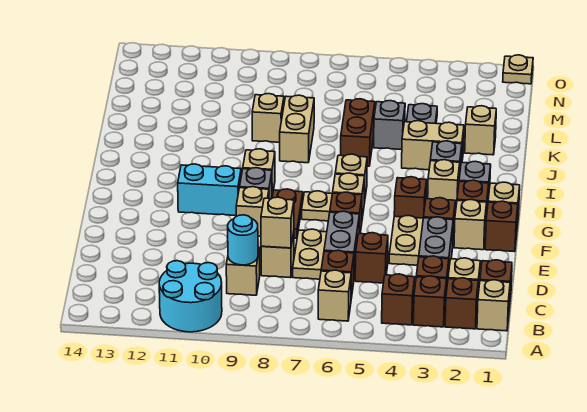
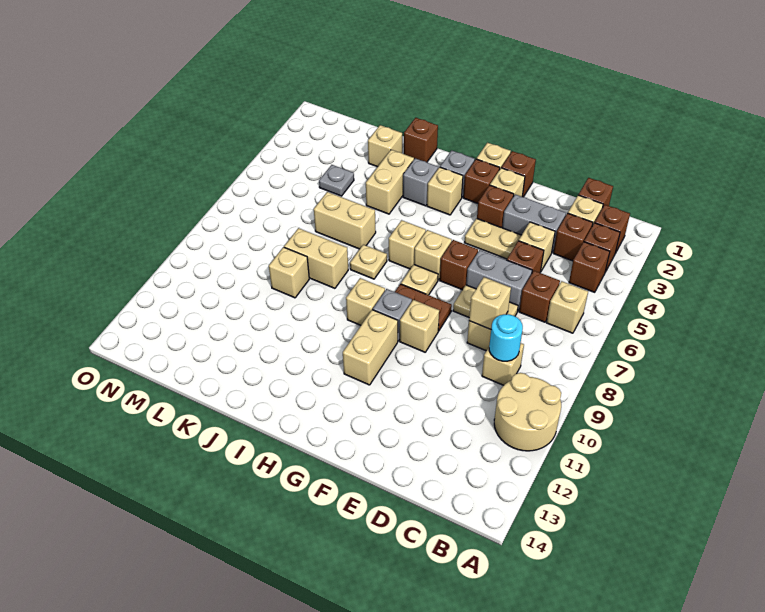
cyan 2x2 round brick [159,261,222,332] -> tan 2x2 round brick [494,373,561,451]
tan 1x1 brick [477,280,510,331] -> tan 1x1 brick moved to [519,222,555,271]
brown 1x1 brick [394,177,427,218] -> brown 1x1 brick moved to [404,118,438,162]
cyan 1x2 brick [178,164,241,216] -> tan 1x2 brick [343,310,398,385]
brown 1x2 brick [341,99,375,166] -> tan 1x2 brick [314,192,376,249]
grey 1x1 brick [374,101,405,150] -> none
tan 1x1 plate [503,55,533,84] -> tan 1x1 plate moved to [350,245,387,279]

